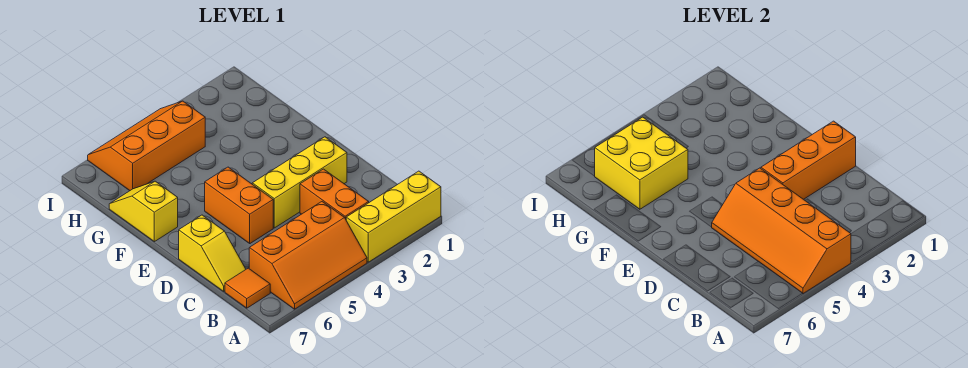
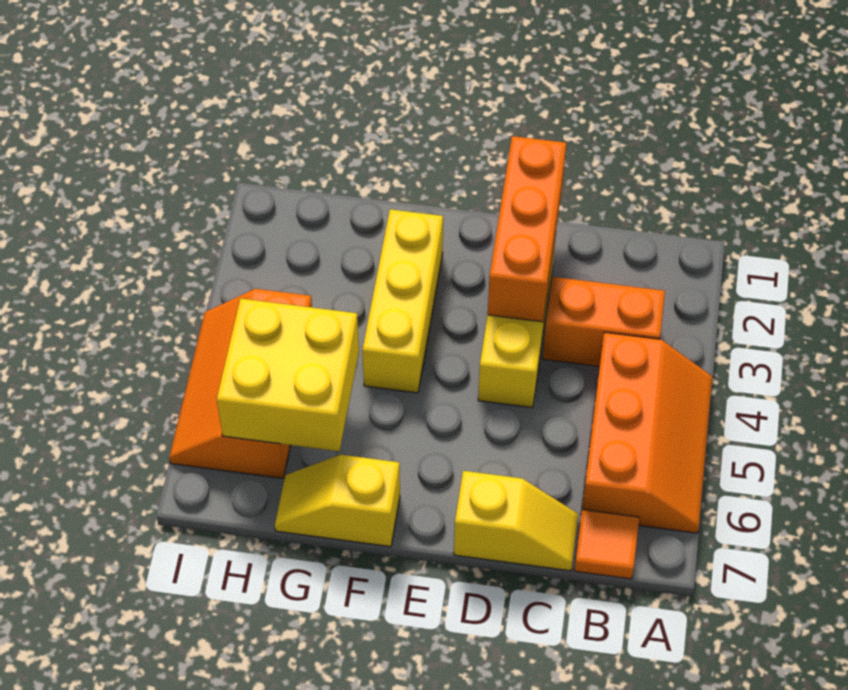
yellow 1x3 brick [346,171,441,262] -> yellow 1x3 brick moved to [362,209,443,393]
orange 2x4 slope [712,168,851,294] -> none
orange 1x2 brick [205,167,273,243] -> none

